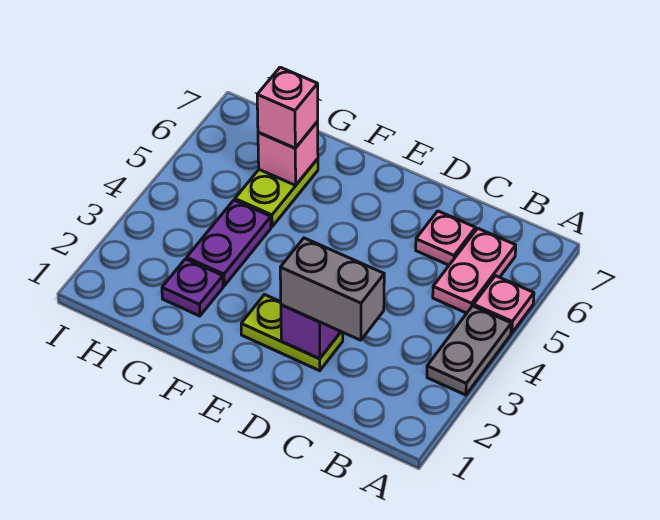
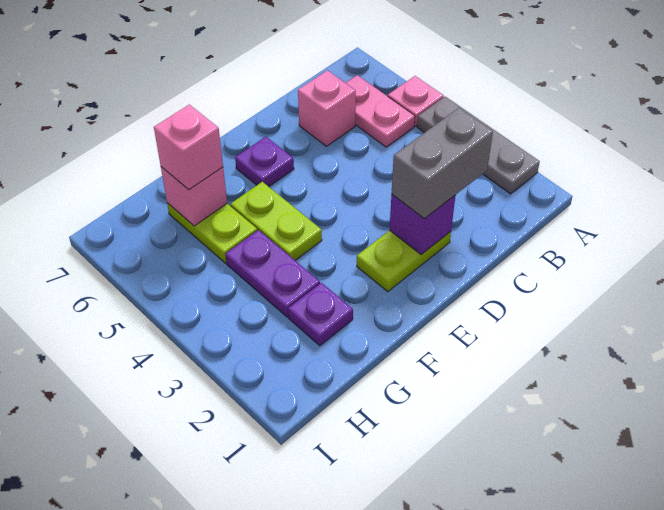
grey 1x2 plate [427,306,511,395] -> grey 1x3 plate [417,97,540,194]
pink 1x1 plate [416,211,476,265] -> pink 1x1 brick [298,70,356,146]
none -> purple 1x1 plate [235,137,294,187]
none -> lime 1x2 plate [230,182,322,260]

